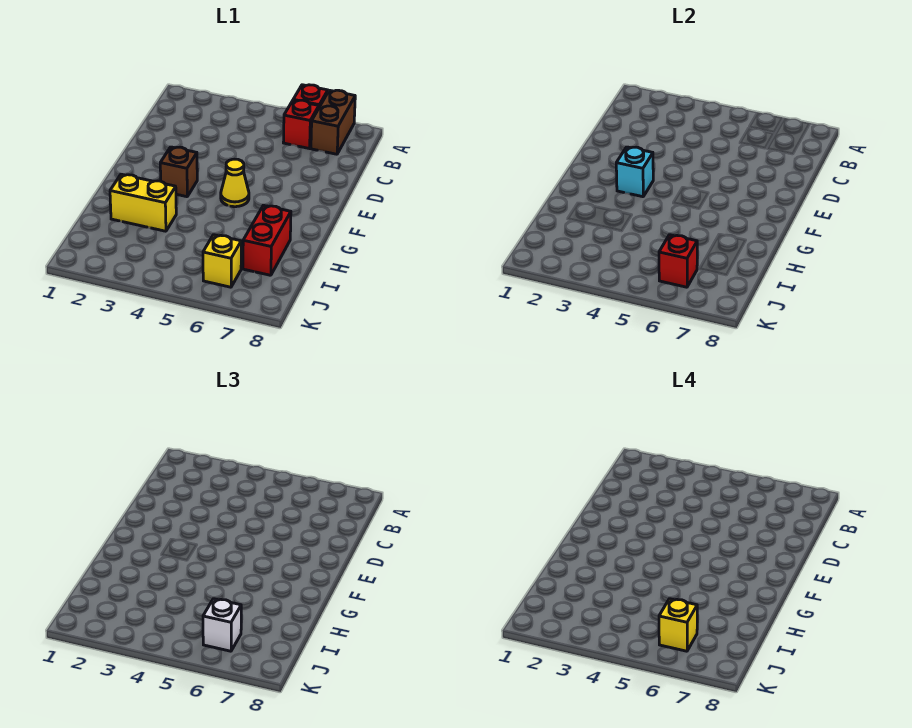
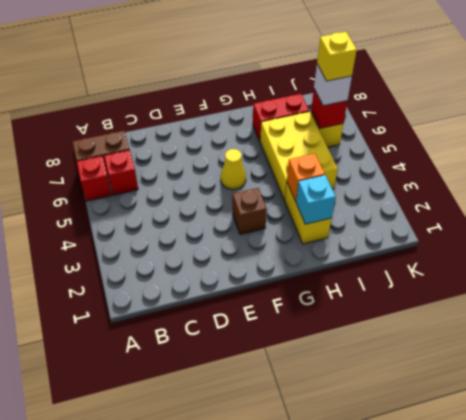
cyan 1x1 brick [616,147,653,197] -> cyan 1x1 brick moved to [296,175,336,224]
none -> orange 1x1 brick [286,153,325,201]
none -> yellow 2x3 brick [260,111,338,200]

